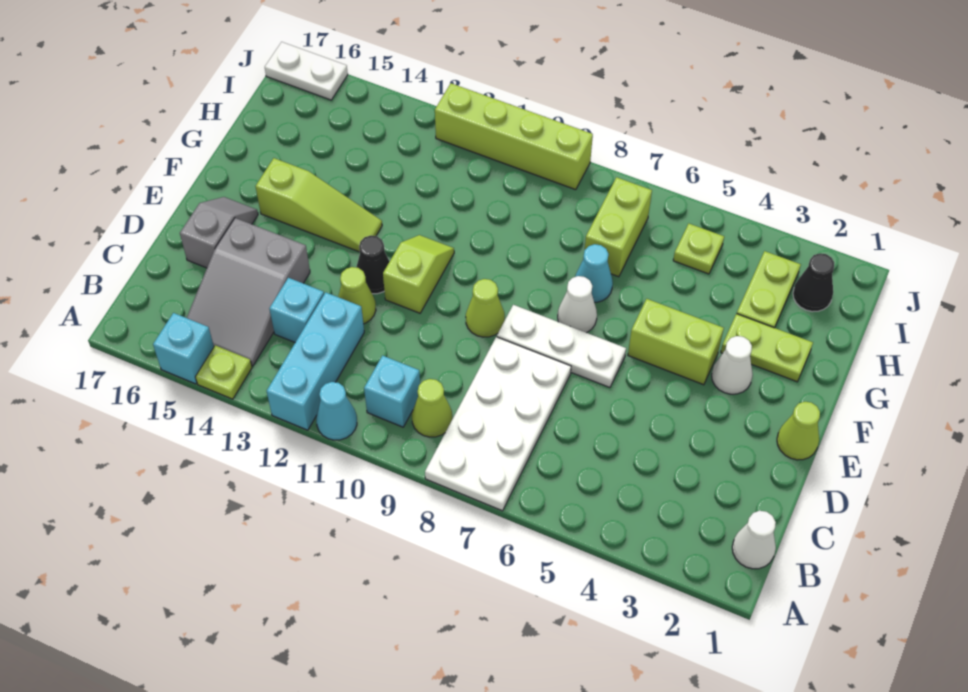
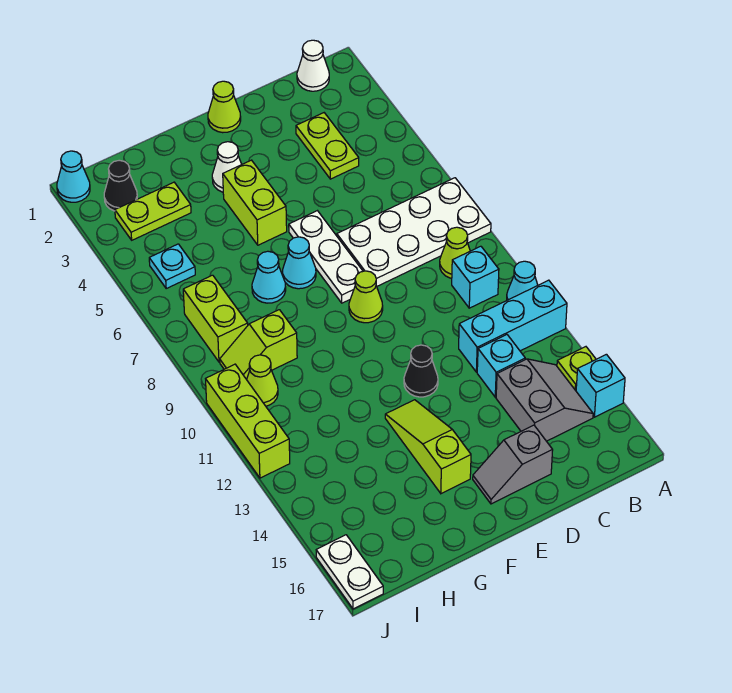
grey 2x3 slope [187,218,310,366] -> grey 2x2 slope [496,359,593,441]
lime 1x1 cone [338,267,376,324] -> lime 1x1 cone moved to [247,355,278,406]
lime 1x2 slope [383,235,454,313] -> lime 1x2 slope moved to [220,310,297,379]
white 1x1 cone [558,276,597,333] -> cyan 1x1 cone [283,237,316,289]
lime 1x2 plate [721,314,813,382] -> lime 1x2 plate moved to [296,113,359,179]
lime 1x2 brick [585,177,652,277] -> lime 1x2 brick turned to [183,275,248,362]
lime 1x1 plate [673,224,724,274] -> cyan 1x1 plate [149,244,195,288]
none -> cyan 1x1 cone [57,151,90,202]
lime 1x4 brick [435,83,593,190] -> lime 1x3 brick [206,364,290,478]

